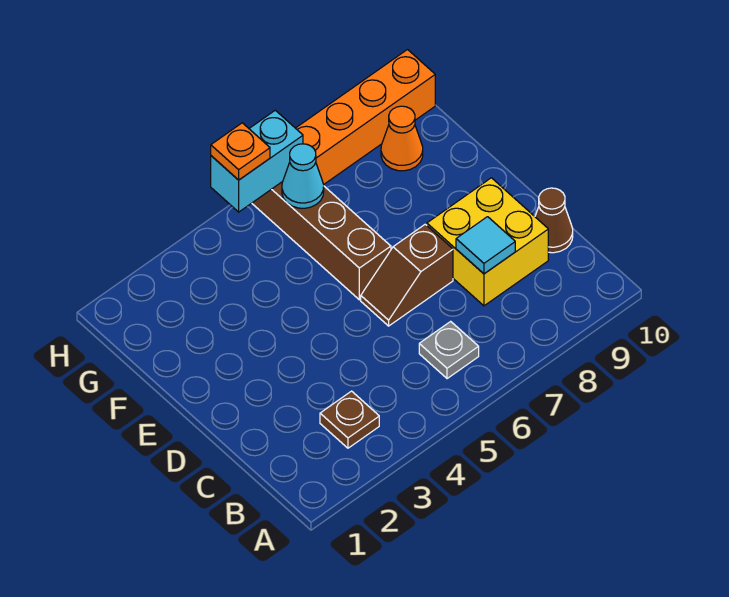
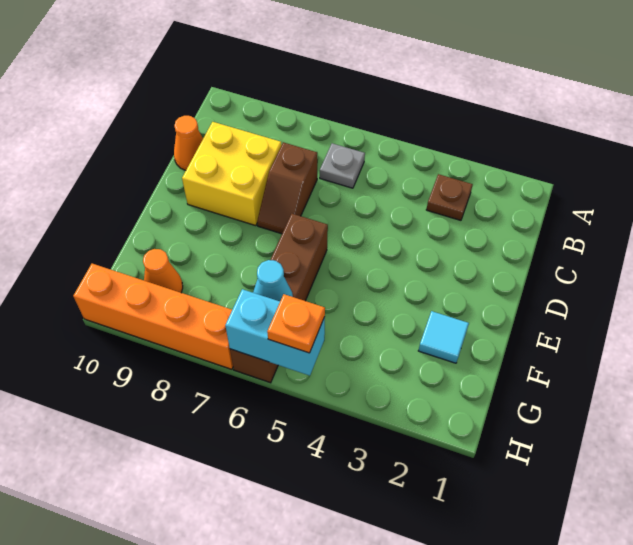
cyan 1x1 tile [456,217,515,274] -> cyan 1x1 tile moved to [418,311,469,363]
brown 1x1 cone [535,188,573,253] -> orange 1x1 cone [174,116,203,170]
brown 1x2 slope [361,224,453,326] -> brown 1x2 slope turned to [257,142,317,234]

